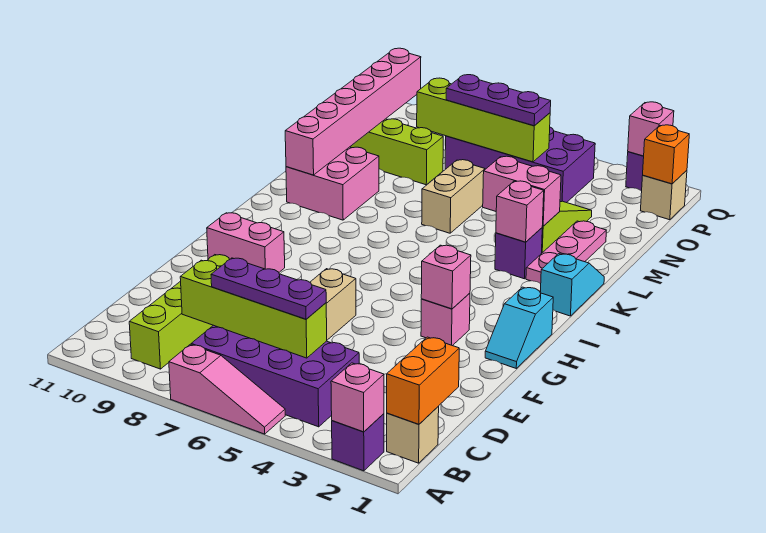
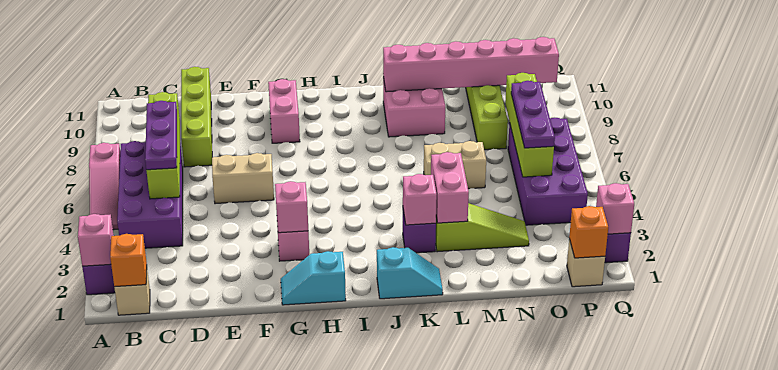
orange 1x2 brick [387,337,459,424] -> orange 1x1 brick [110,234,147,287]
lime 1x4 brick [129,255,230,369] -> lime 1x4 brick turned to [181,67,212,167]
pink 1x3 plate [526,221,606,284] -> none

